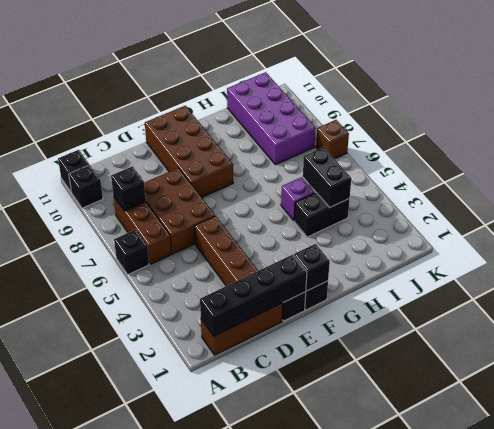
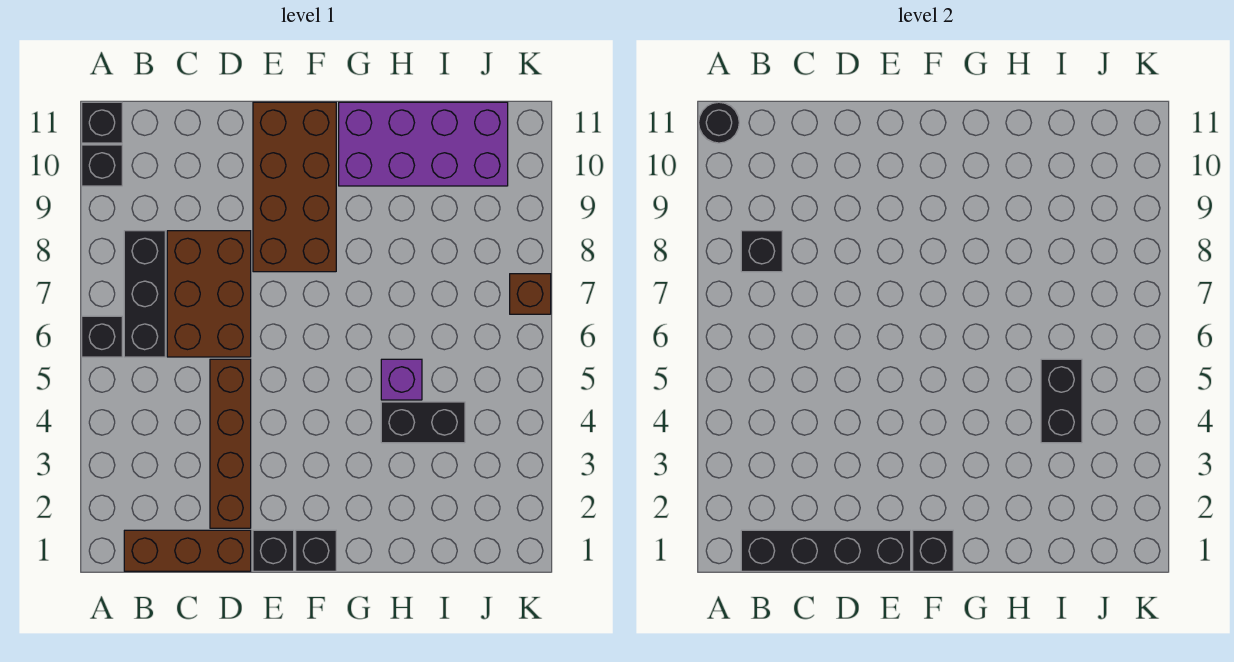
none -> black 1x1 round brick [699,102,739,143]
brown 1x3 brick [114,197,172,264] -> black 1x3 brick [124,231,165,357]
purple 2x4 brick [227,72,316,165] -> purple 2x4 brick turned to [339,102,508,186]

